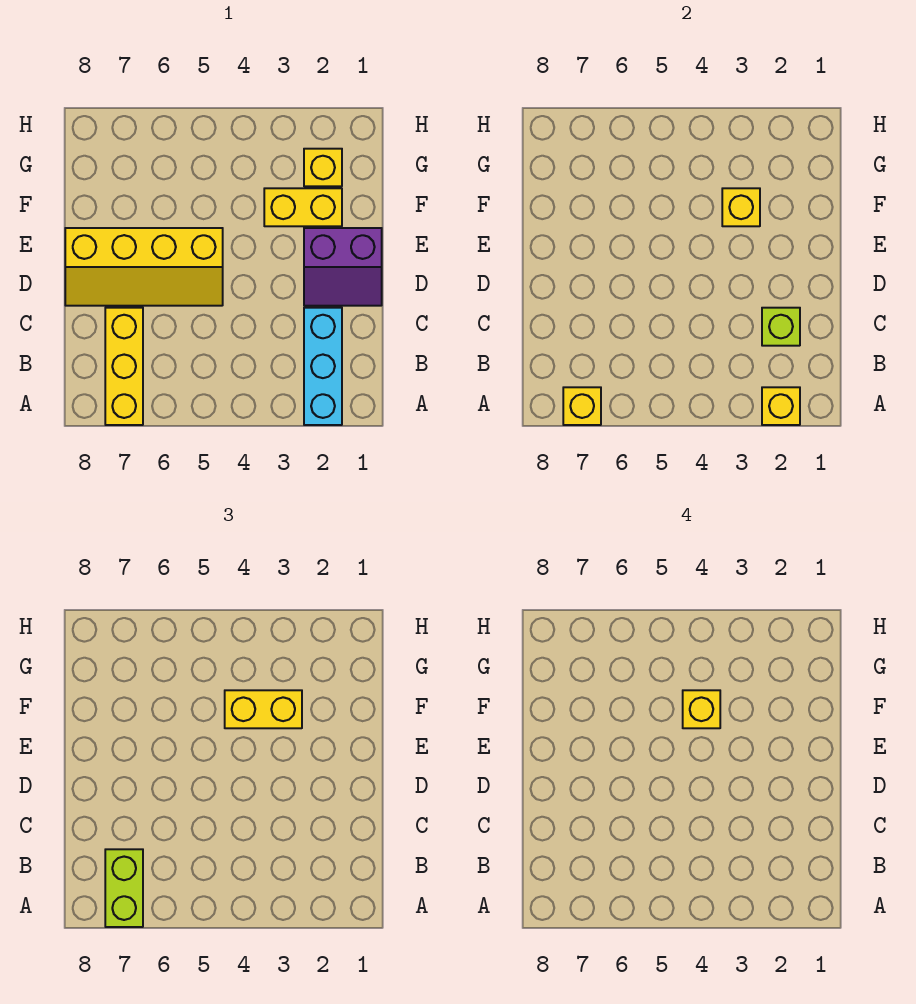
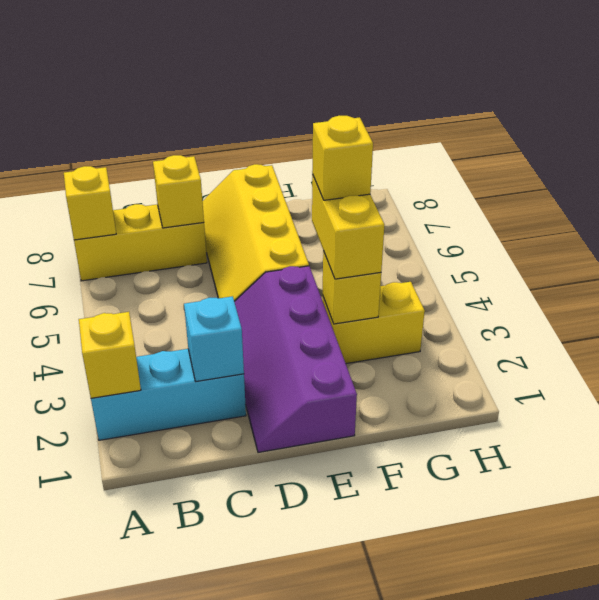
lime 1x2 brick [105,849,143,927] -> none
lime 1x1 brick [762,308,800,346] -> cyan 1x1 brick [184,296,244,381]
purple 2x2 slope [304,228,382,306] -> purple 2x4 slope [234,266,357,452]
yellow 1x2 brick [264,188,342,226] -> yellow 1x2 brick turned to [322,282,425,364]
yellow 1x1 brick [304,149,342,186] -> yellow 1x1 brick moved to [153,155,204,228]

